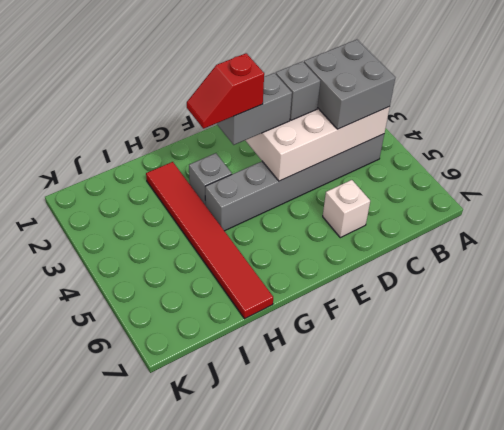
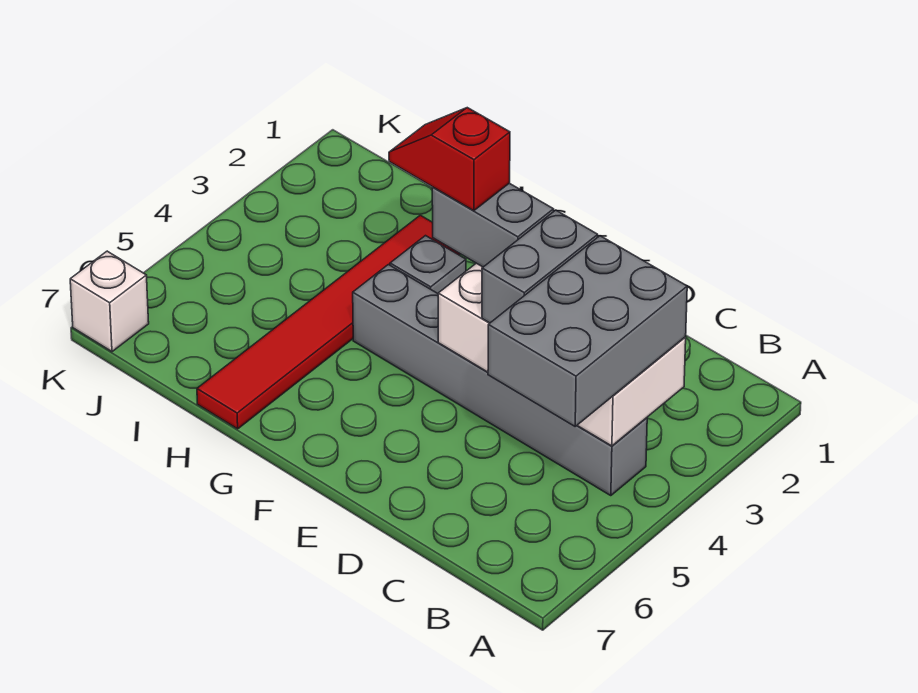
grey 2x2 brick [304,40,395,129] -> grey 2x3 brick [488,236,687,426]
grey 1x1 brick [276,62,320,120] -> grey 1x2 brick [482,210,598,323]
white 1x1 brick [323,180,370,238] -> white 1x1 brick moved to [70,251,149,352]

